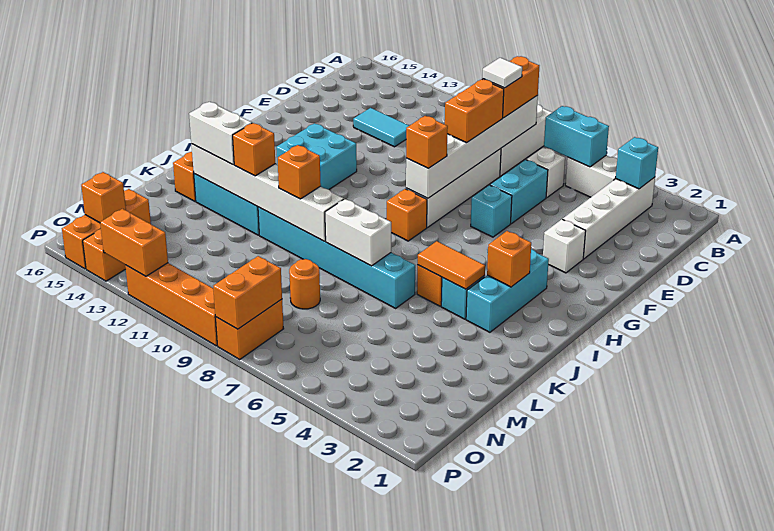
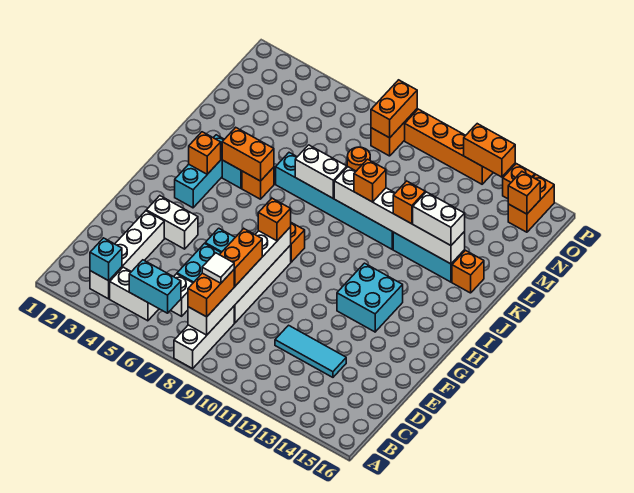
cyan 1x2 tile [353,108,409,147] -> cyan 1x3 tile [275,325,346,377]
white 1x1 brick [543,219,586,273] -> white 1x2 brick [146,196,198,249]
orange 1x2 tile [417,241,485,289] -> orange 1x2 brick [222,127,274,181]
orange 1x3 brick [62,189,151,269] -> orange 1x2 brick [508,175,554,232]

